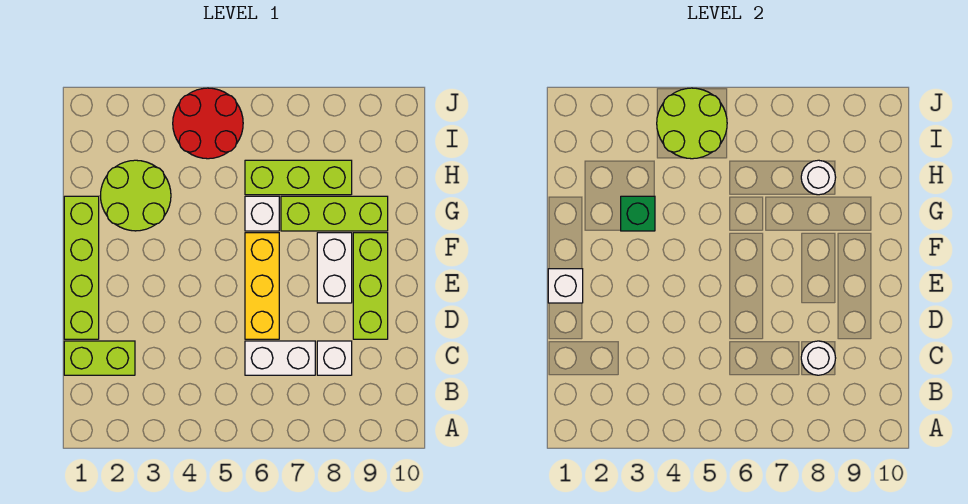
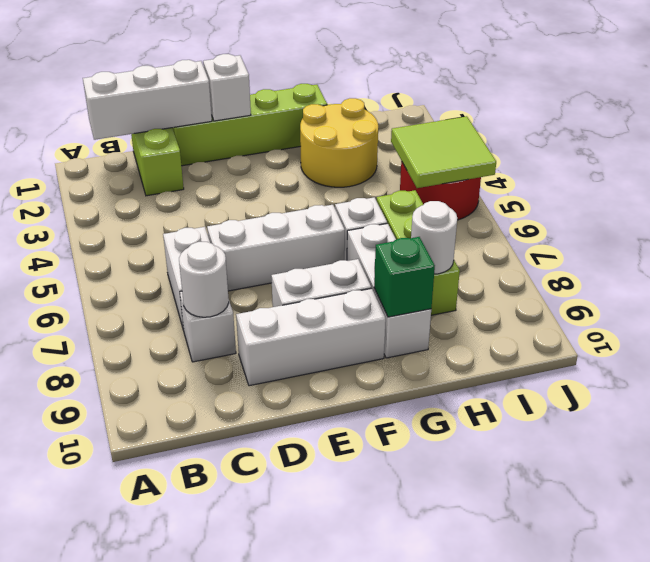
none -> white 1x3 brick [83,60,212,140]
yellow 1x3 brick [245,233,279,339] -> white 1x3 brick [207,205,345,291]
lime 1x3 brick [353,233,388,339] -> white 1x3 brick [236,288,386,386]
lime 2x2 round brick [100,160,171,231] -> yellow 2x2 round brick [300,98,378,187]
green 1x1 brick [621,196,655,231] -> green 1x1 brick moved to [374,237,435,317]
lime 1x3 brick [281,196,388,231] -> white 1x3 brick [347,223,431,358]
lime 2x2 round brick [657,88,727,159] -> lime 2x2 tile [391,116,496,188]

